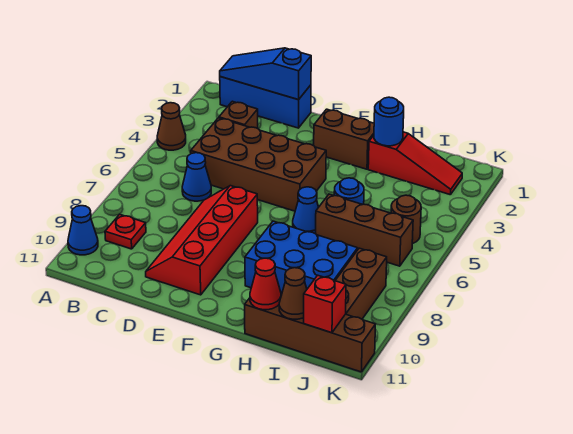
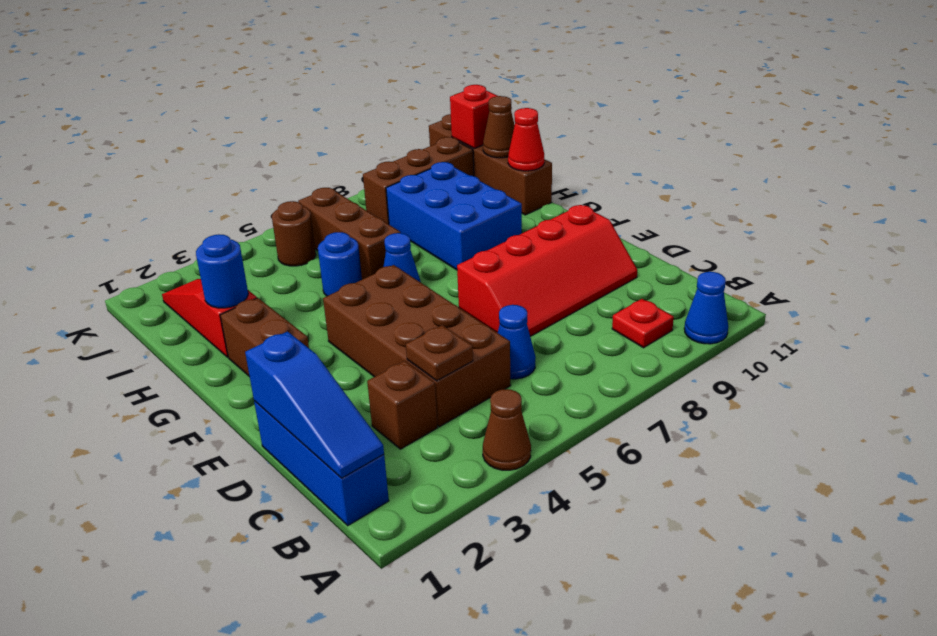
none -> brown 1x1 plate [406,325,473,381]

